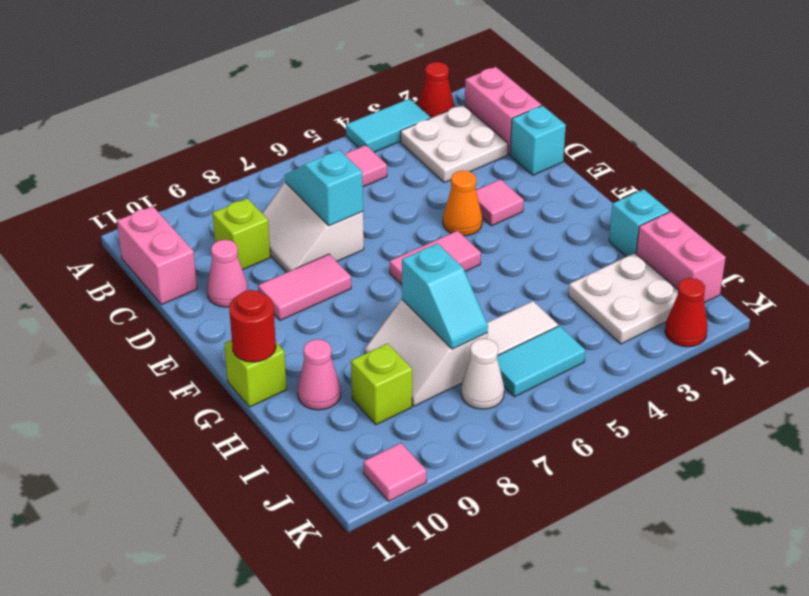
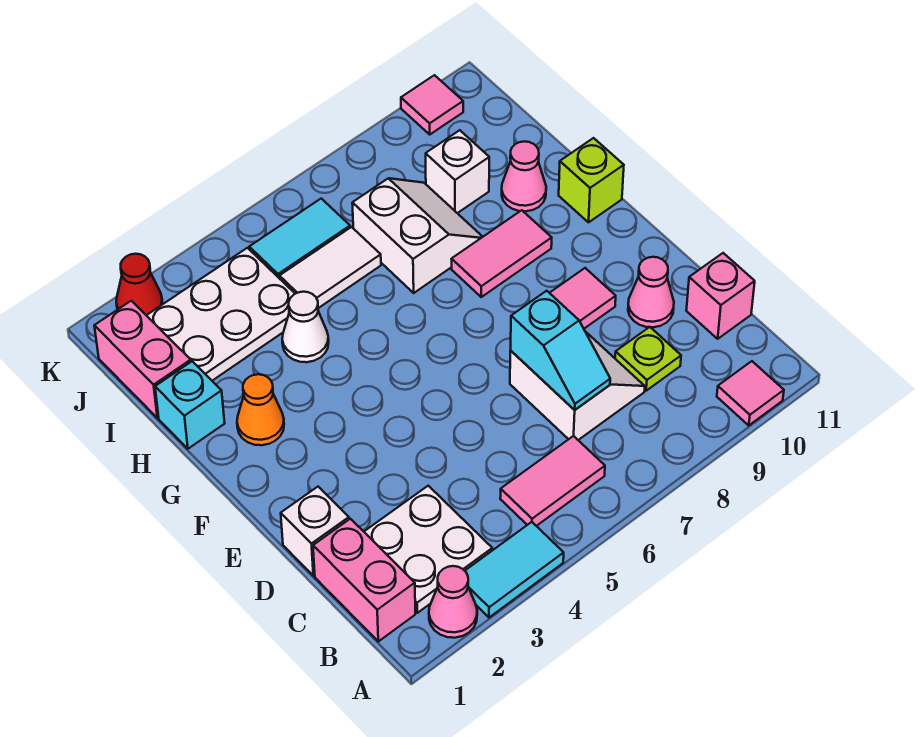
red 1x1 cone [418,62,455,118] -> pink 1x1 cone [429,566,477,638]
pink 1x2 brick [117,206,197,305] -> pink 1x1 brick [686,253,755,339]
lime 1x1 brick [213,198,270,270] -> lime 1x1 plate [615,327,681,391]
cyan 1x1 brick [510,106,566,175] -> white 1x1 brick [281,487,349,576]
pink 1x1 tile [476,179,524,226] -> pink 1x1 tile moved to [717,361,784,425]
orange 1x1 cone [443,171,482,236] -> orange 1x1 cone moved to [237,374,284,445]
pink 1x2 tile [390,231,481,285] -> pink 1x2 tile moved to [452,210,552,297]
red 1x1 round brick [229,290,276,362] -> none
cyan 1x2 slope [402,243,488,349] -> none
white 2x2 plate [568,253,678,344] -> white 2x3 plate [146,248,295,381]
lime 1x1 brick [351,343,412,425] -> white 1x1 brick [426,130,489,213]
white 1x1 cone [461,339,504,409] -> white 1x1 cone moved to [282,292,329,362]

